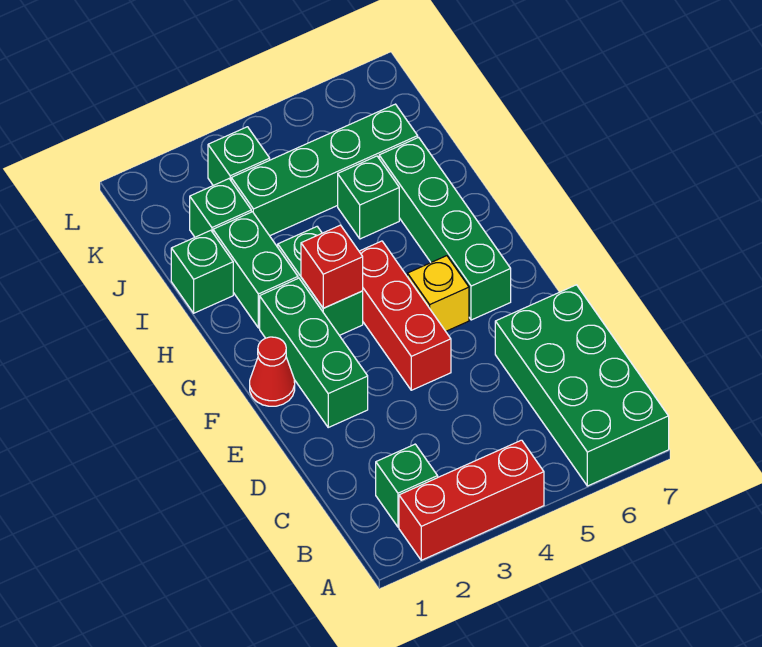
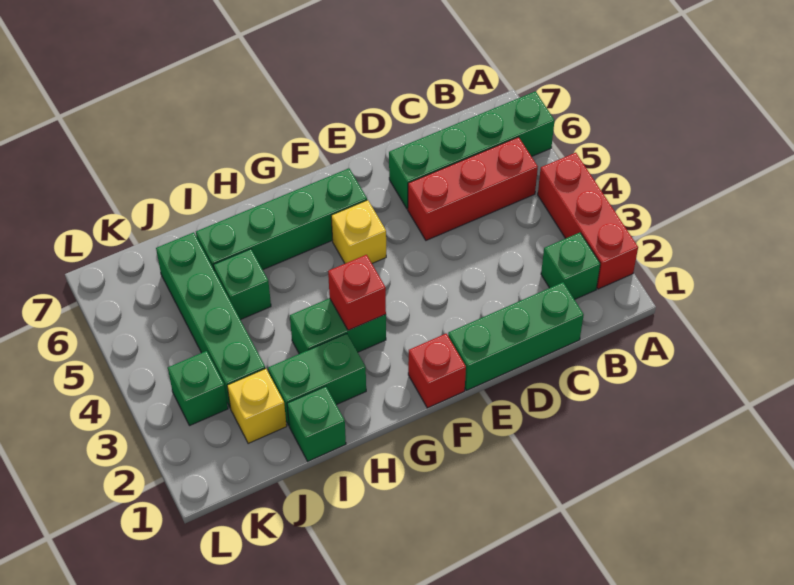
green 2x4 brick [495,285,669,486] -> green 1x4 brick [389,91,555,209]
green 1x3 brick [260,278,368,427] -> green 1x3 brick moved to [448,282,584,390]
red 1x3 brick [359,241,451,390] -> red 1x3 brick moved to [408,137,538,240]
red 1x1 cone [250,337,295,406] -> red 1x1 brick [408,334,466,408]
green 1x1 brick [190,179,251,237] -> yellow 1x1 brick [227,368,287,444]

